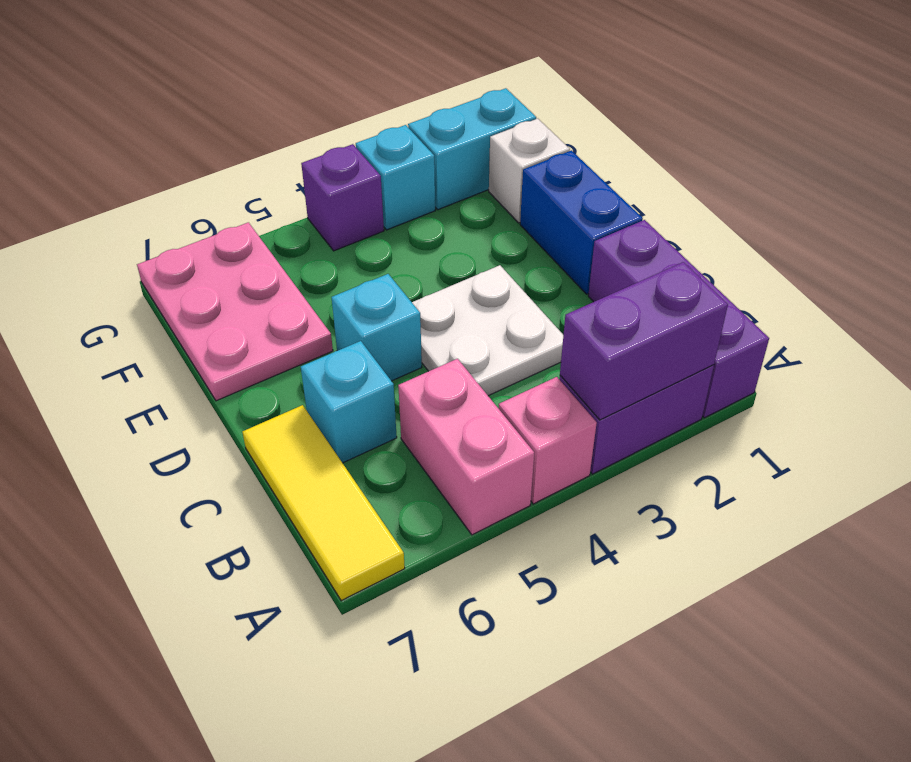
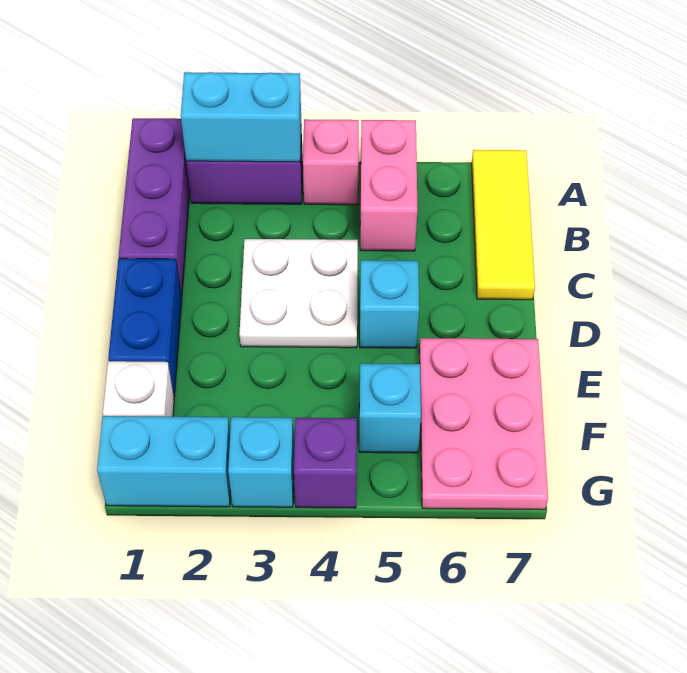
purple 1x2 brick [560,262,728,420] -> cyan 1x2 brick [181,72,301,162]
cyan 1x1 brick [301,341,397,463] -> cyan 1x1 brick moved to [359,363,421,453]

